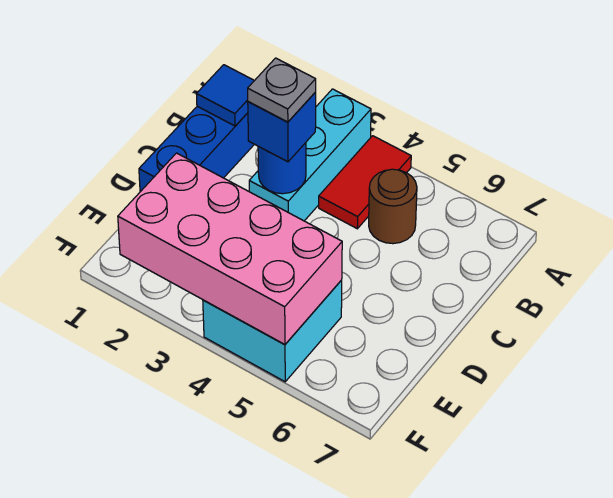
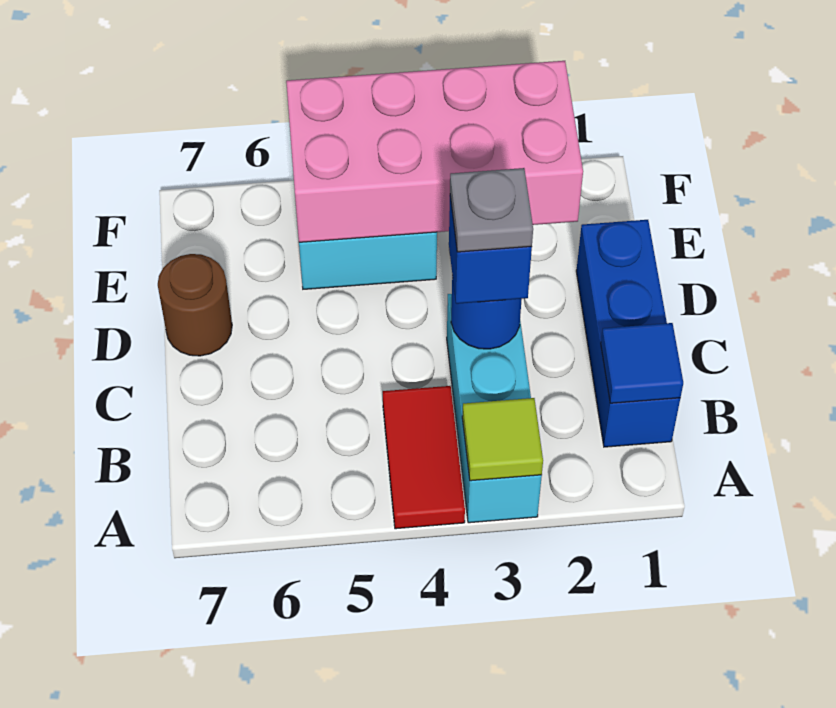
none -> lime 1x1 tile [462,398,543,481]
brown 1x1 round brick [369,169,417,244] -> brown 1x1 round brick moved to [158,254,232,356]

